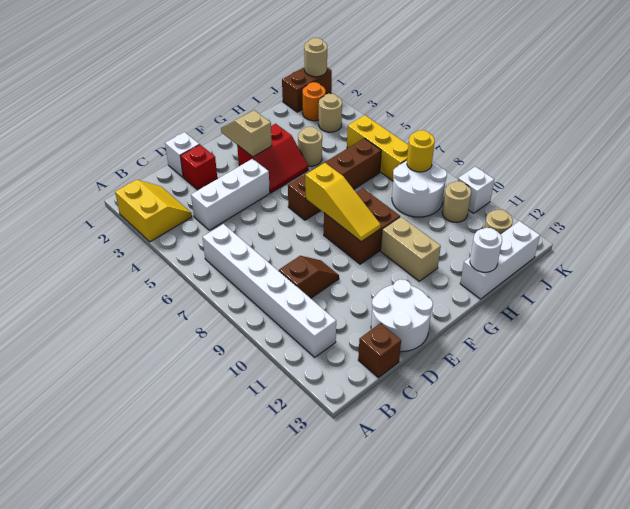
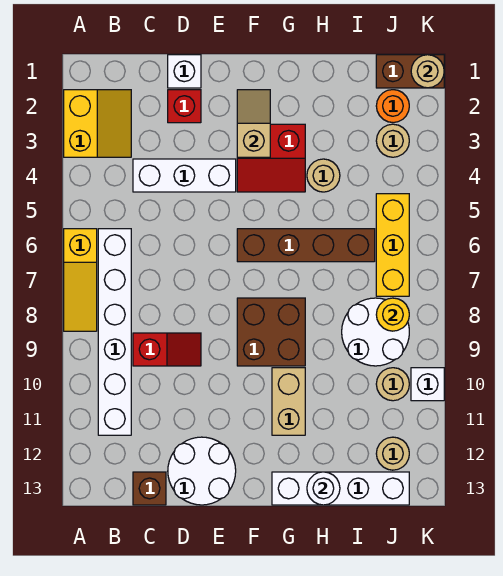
brown 1x2 slope [279,256,339,298] -> red 1x2 slope [133,333,201,366]
yellow 1x3 slope [305,163,381,242] -> yellow 1x3 slope moved to [64,229,97,331]
white 1x3 brick [460,221,540,299] -> white 1x4 brick [272,472,409,505]

